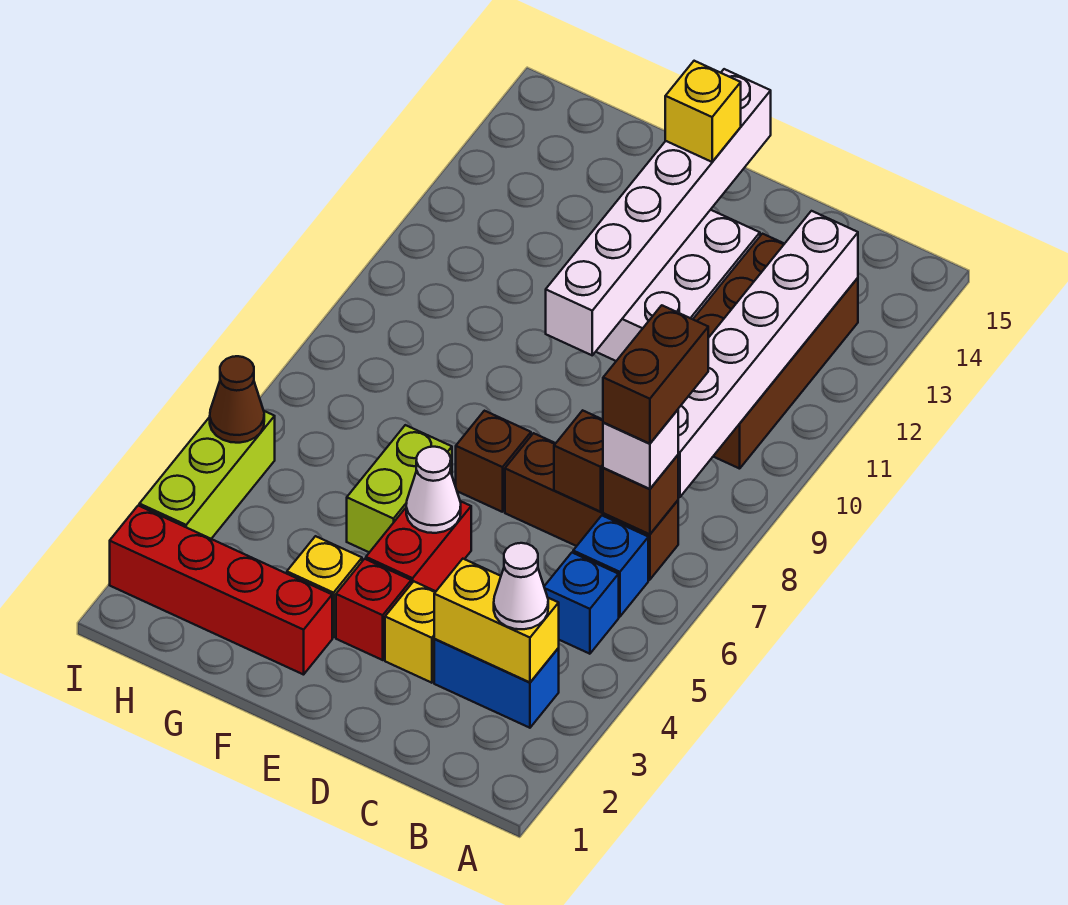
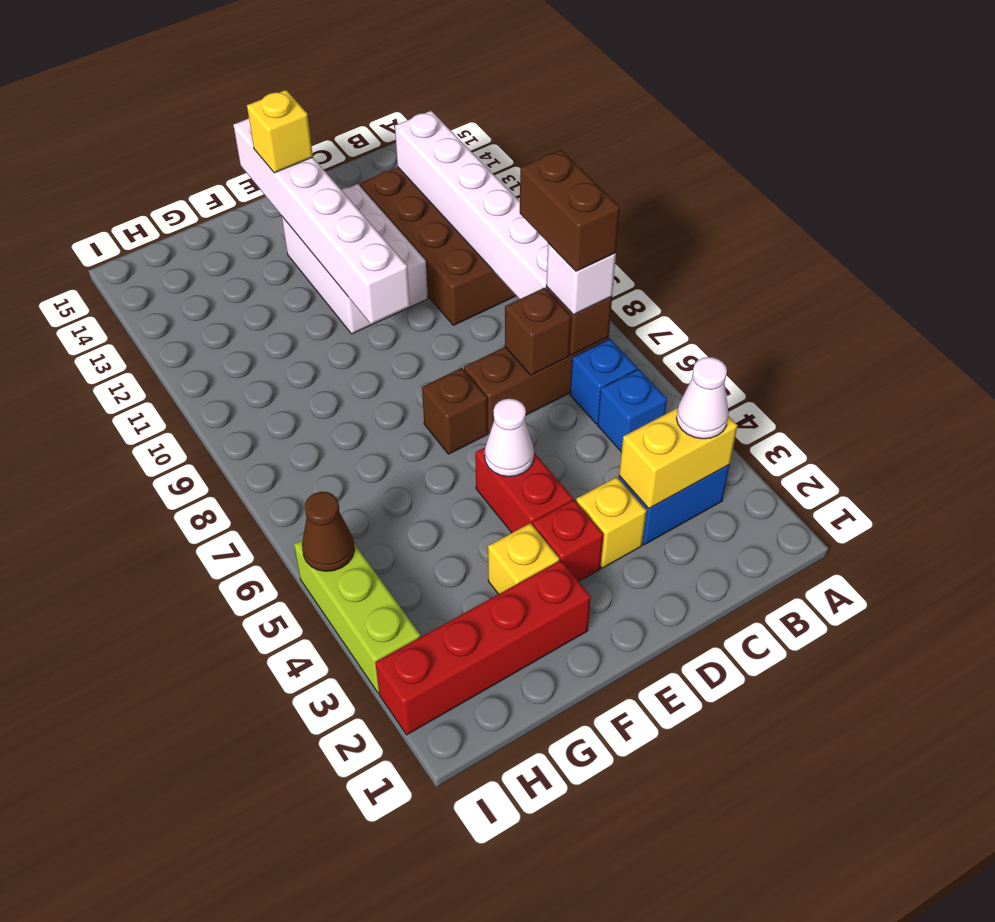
lime 1x2 brick [347,425,452,552] -> none

